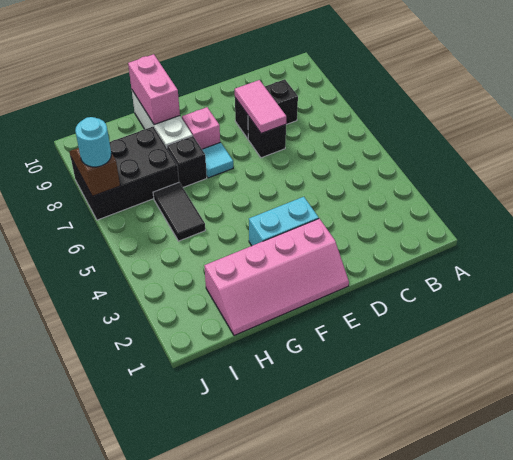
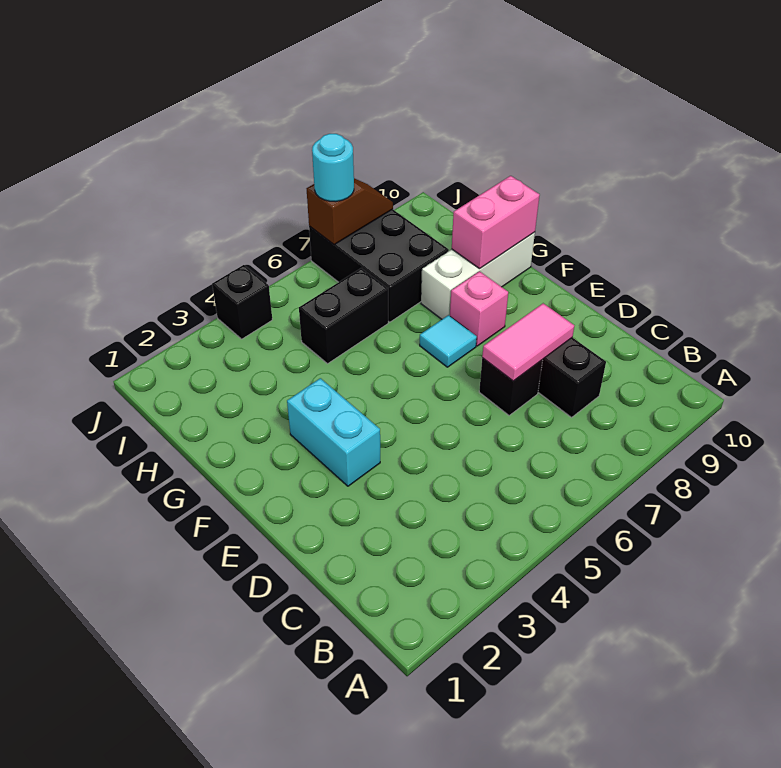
pink 2x4 slope [204,219,349,336] -> none
black 1x1 brick [167,136,207,187] -> black 1x1 brick moved to [212,265,272,339]
black 1x2 tile [153,182,205,241] -> black 1x2 brick [299,268,388,364]

